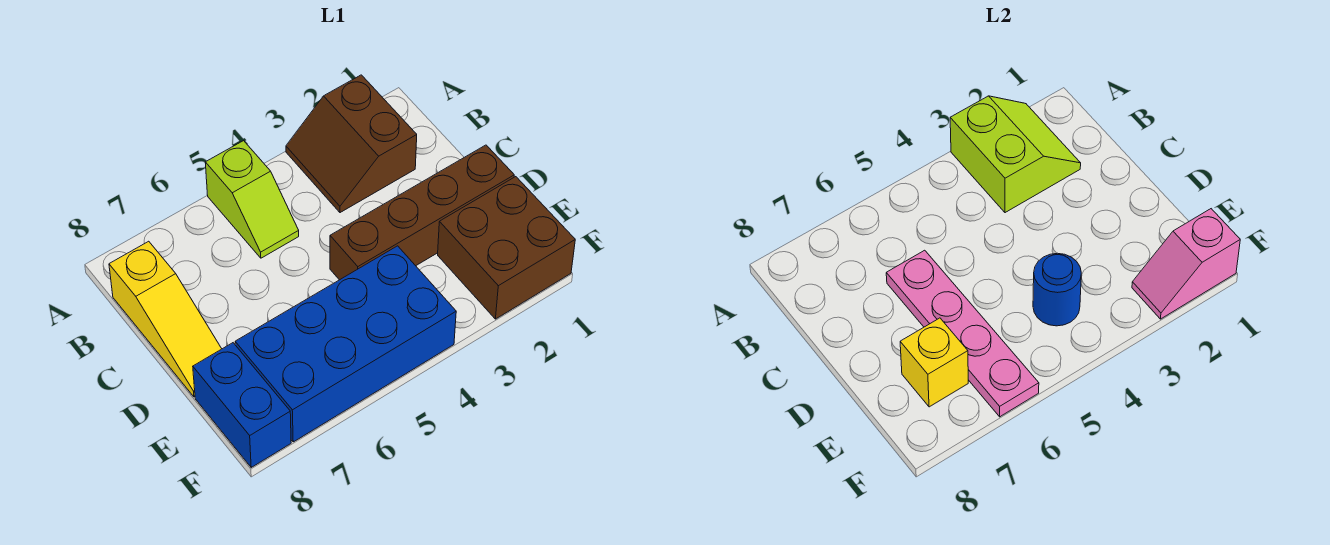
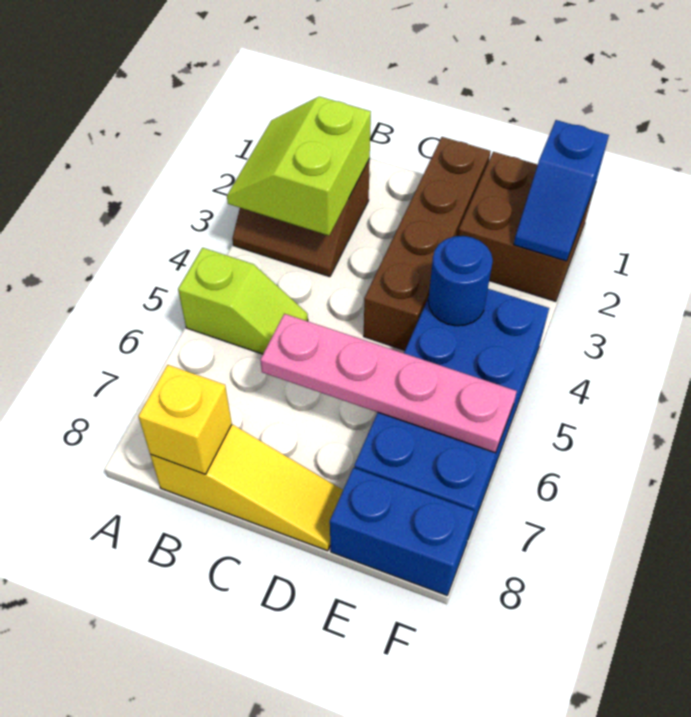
lime 2x2 slope [950,96,1081,213] -> lime 2x2 slope turned to [227,97,371,236]
yellow 1x1 brick [900,318,968,407] -> yellow 1x1 brick moved to [138,365,232,474]
pink 1x2 slope [1132,209,1240,319] -> blue 1x2 slope [514,120,609,261]

